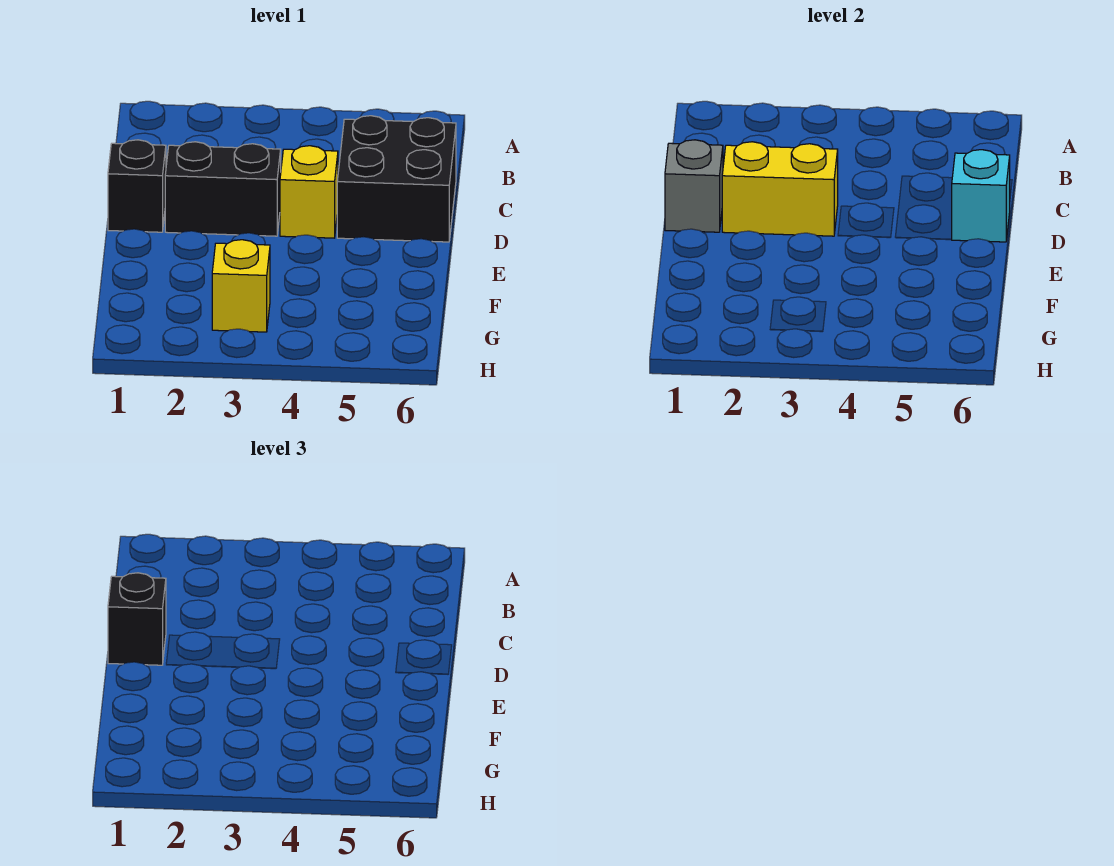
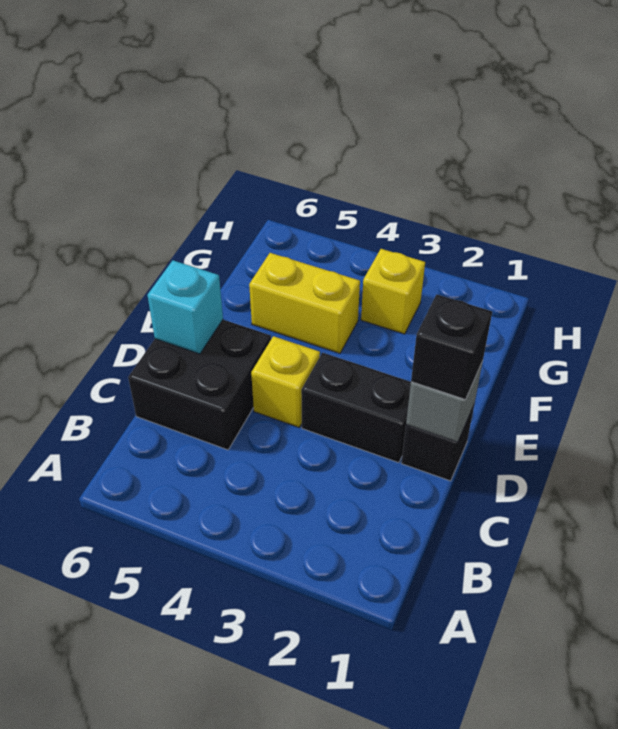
yellow 1x2 brick [722,142,838,236] -> yellow 1x2 brick moved to [249,253,360,353]

